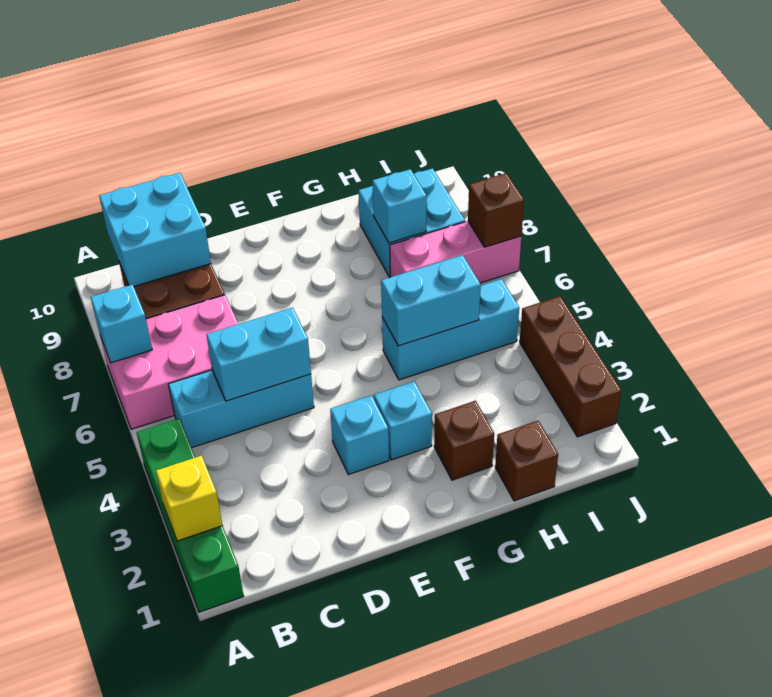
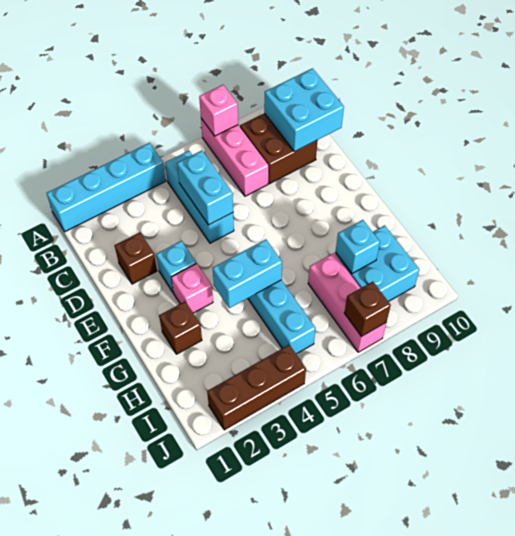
green 1x4 brick [137,419,244,612] -> cyan 1x4 brick [47,143,166,232]
yellow 1x1 brick [156,455,223,541] -> none
pink 2x3 brick [100,295,238,429] -> pink 1x3 brick [201,118,268,196]
cyan 1x1 brick [91,285,152,363] -> pink 1x1 brick [199,85,238,136]
cyan 1x1 brick [374,381,432,460] -> pink 1x1 brick [171,263,213,313]
cyan 1x2 brick [381,255,481,346] -> cyan 1x2 brick turned to [213,239,282,308]
brown 1x1 brick [495,421,558,501] -> brown 1x1 brick moved to [115,232,157,284]

